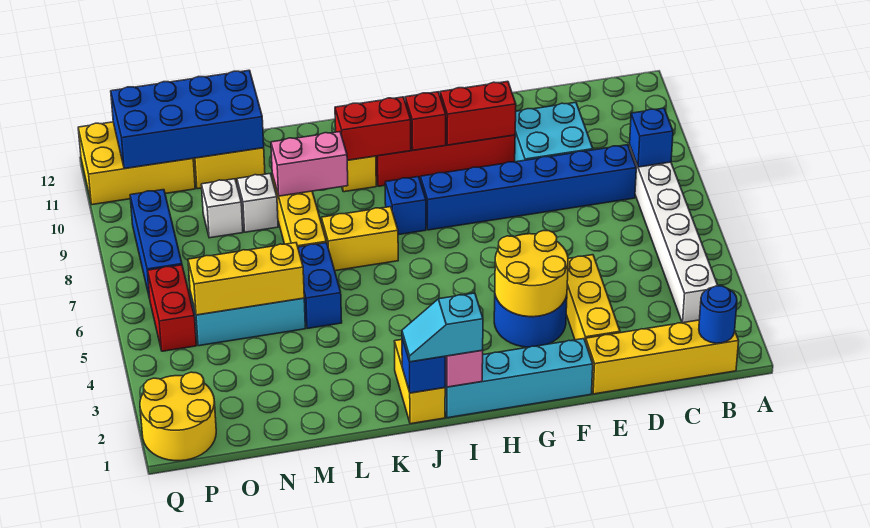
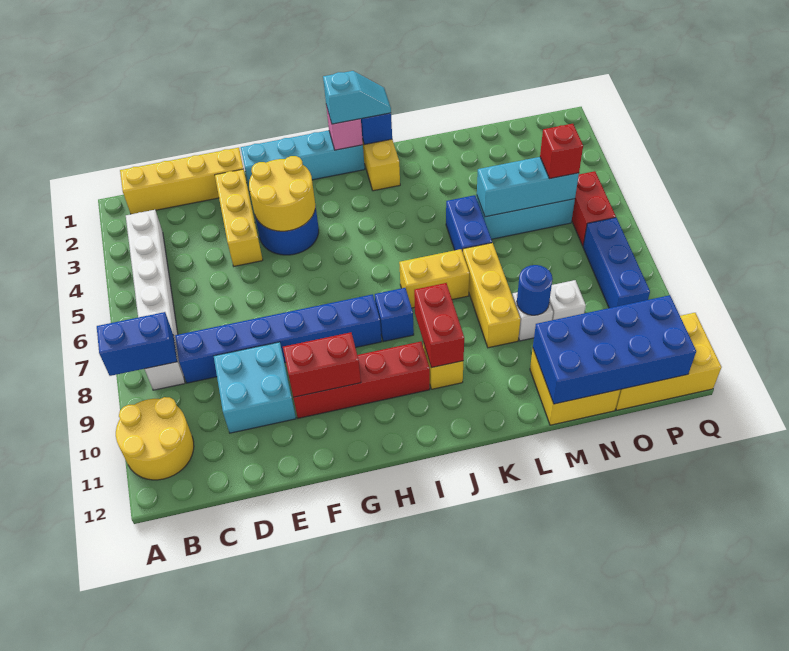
blue 1x1 round brick [699,286,737,343] -> blue 1x1 round brick moved to [517,265,553,315]
blue 1x1 brick [630,108,673,167] -> blue 1x2 brick [97,312,177,376]
red 1x1 brick [405,92,446,150] -> red 1x1 brick moved to [540,124,583,179]
red 1x2 brick [335,97,411,160] -> red 1x2 brick turned to [414,283,464,368]
pink 1x2 brick [271,132,348,196] -> none
yellow 1x3 brick [188,243,304,315] -> cyan 1x3 brick [477,157,579,217]
yellow 2x2 round brick [140,372,216,461] -> yellow 2x2 round brick moved to [116,397,194,480]

